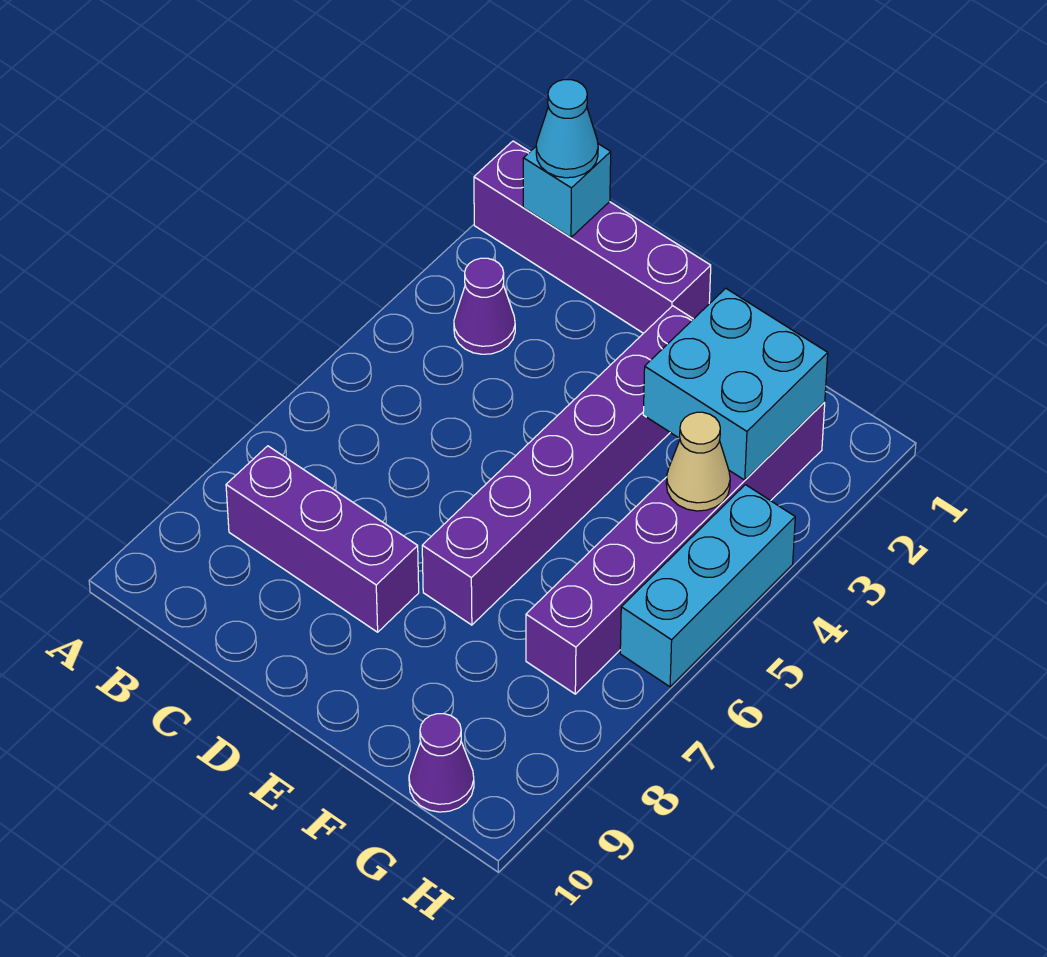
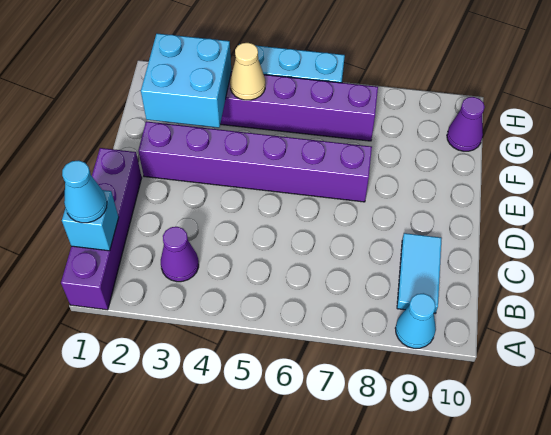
none -> cyan 1x1 cone [395,293,436,348]
purple 1x3 brick [226,446,419,632] -> none
none -> cyan 1x2 tile [397,233,442,313]

